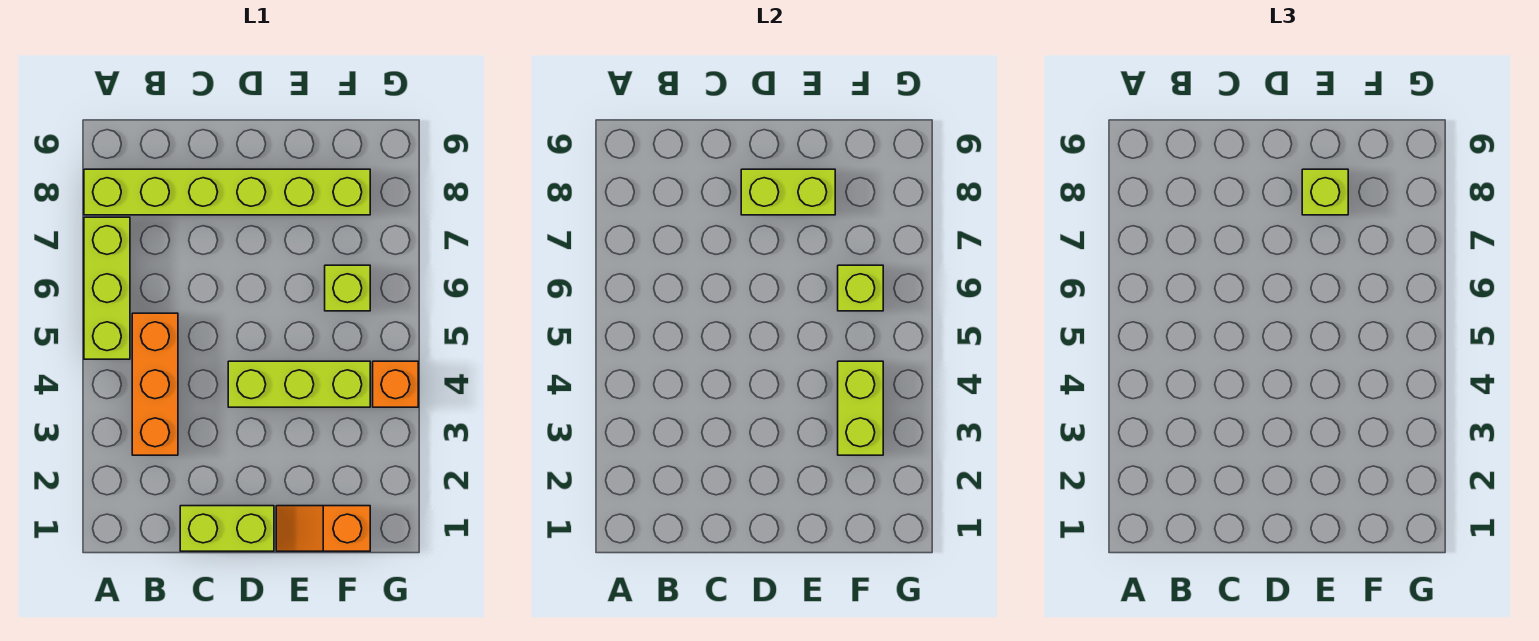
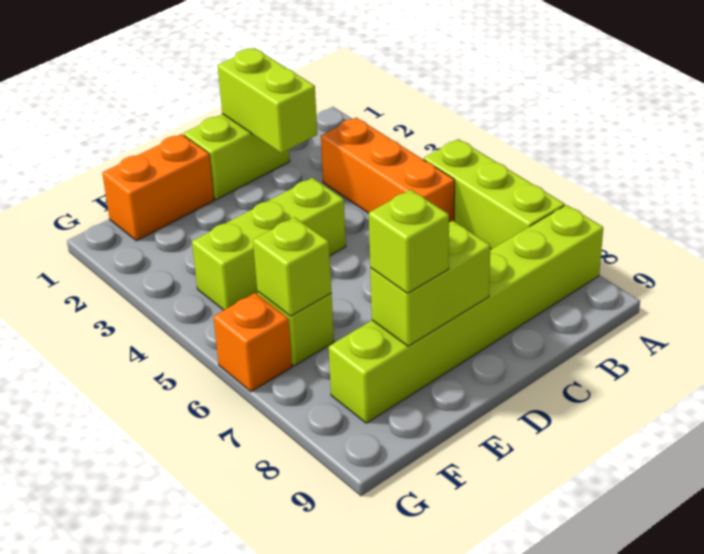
orange 1x2 slope [276,506,370,551] -> orange 1x2 brick [102,134,214,241]
lime 1x2 brick [838,361,883,455] -> lime 1x2 brick moved to [218,48,317,153]
orange 1x1 brick [373,361,418,407] -> orange 1x1 brick moved to [213,293,292,392]

